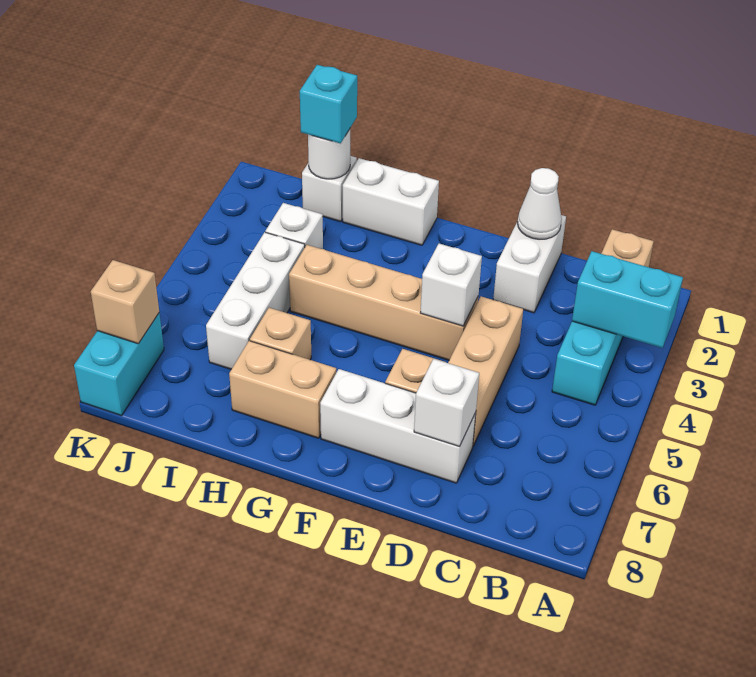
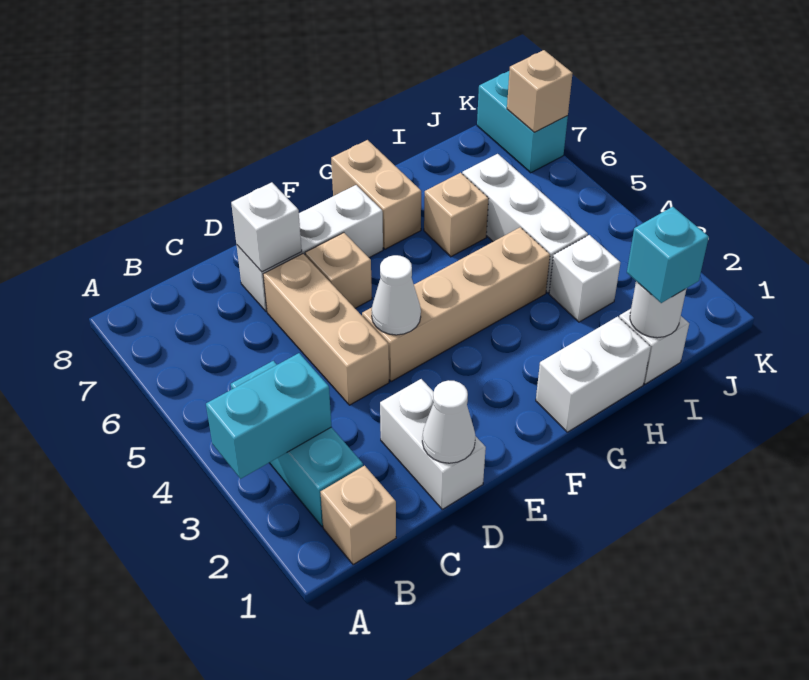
white 1x1 brick [420,244,482,326] -> white 1x1 cone [372,255,421,335]
tan 1x2 brick [229,341,336,438] -> tan 1x2 brick turned to [331,140,421,249]

